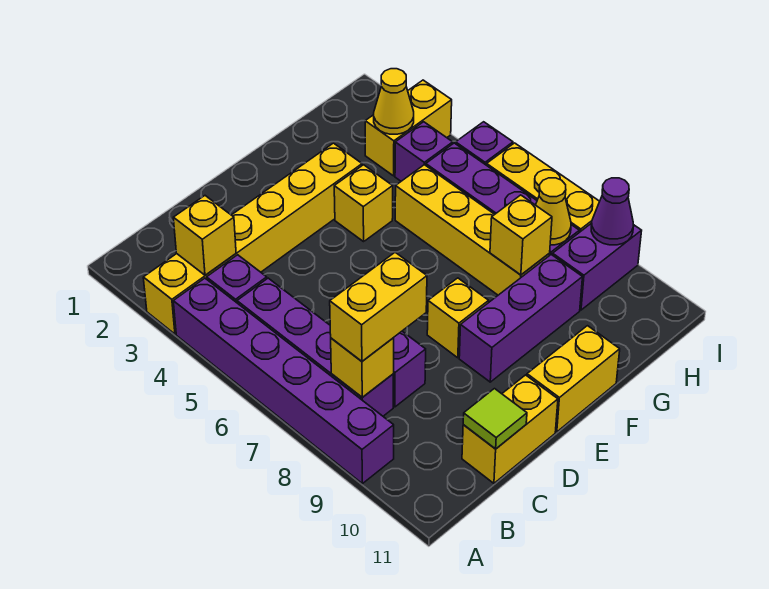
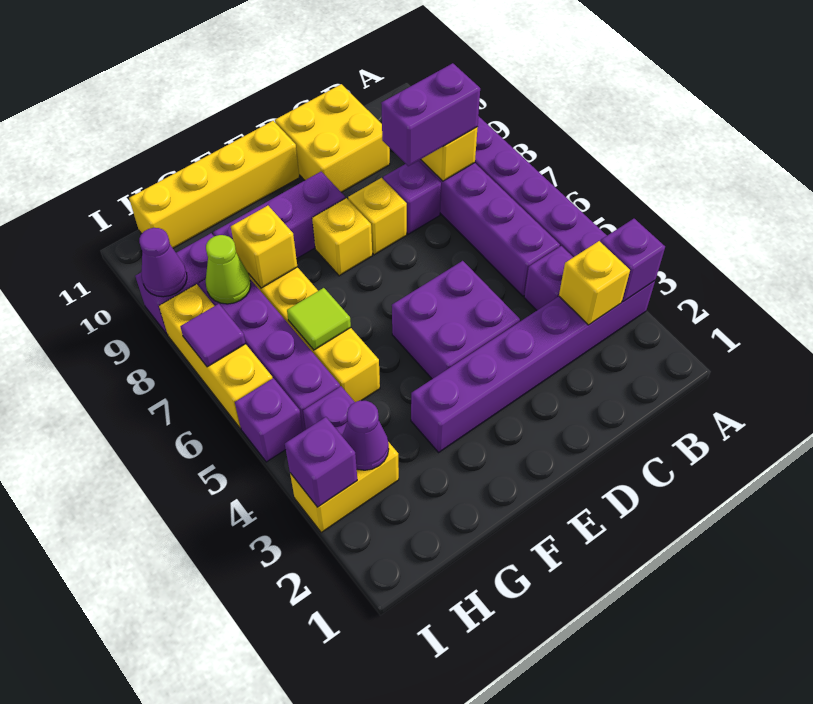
yellow 1x6 brick [143,143,362,334] -> purple 1x6 brick [411,281,655,452]
none -> purple 1x1 brick [600,219,665,302]
yellow 1x2 brick [330,252,427,361] -> purple 1x2 brick [381,63,480,166]
yellow 1x2 brick [462,375,558,483] -> yellow 2x2 brick [275,84,390,192]
lime 1x1 tile [463,389,527,449] -> lime 1x1 tile moved to [287,288,351,350]
none -> purple 2x2 brick [392,261,520,379]
yellow 1x2 brick [527,326,620,432] -> yellow 1x4 brick [129,121,299,248]
yellow 1x1 brick [334,165,393,242] -> yellow 1x1 brick moved to [348,178,407,255]
yellow 1x1 cone [374,69,414,134] -> purple 1x1 cone [342,401,389,470]
yellow 1x1 cone [536,178,571,245] -> lime 1x1 cone [206,235,251,304]
none -> purple 1x1 brick [285,417,357,507]
none -> purple 1x1 tile [180,304,246,367]

